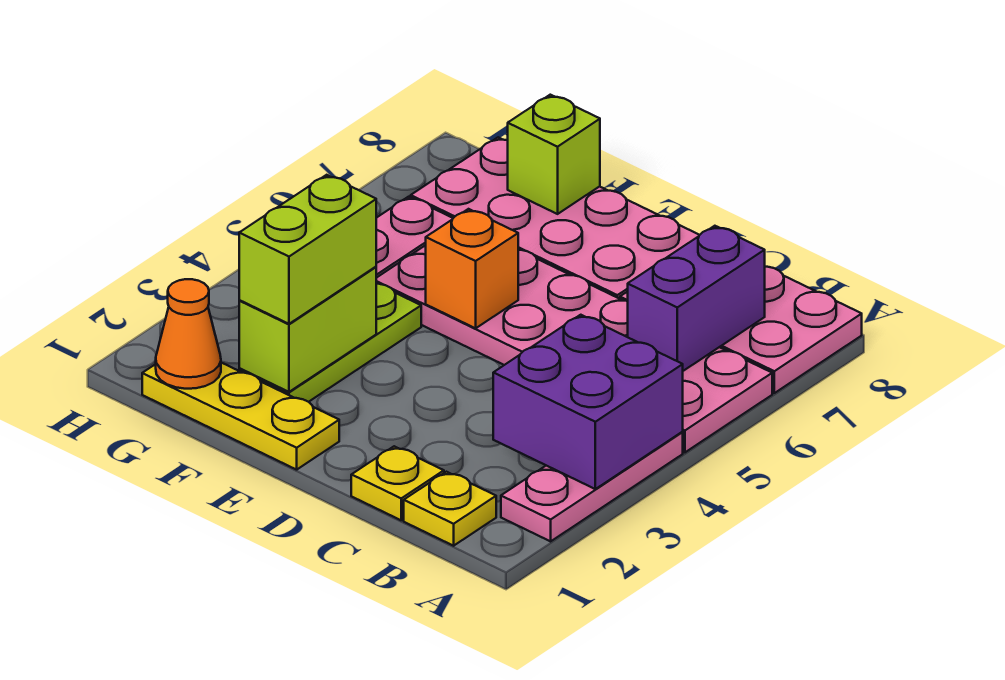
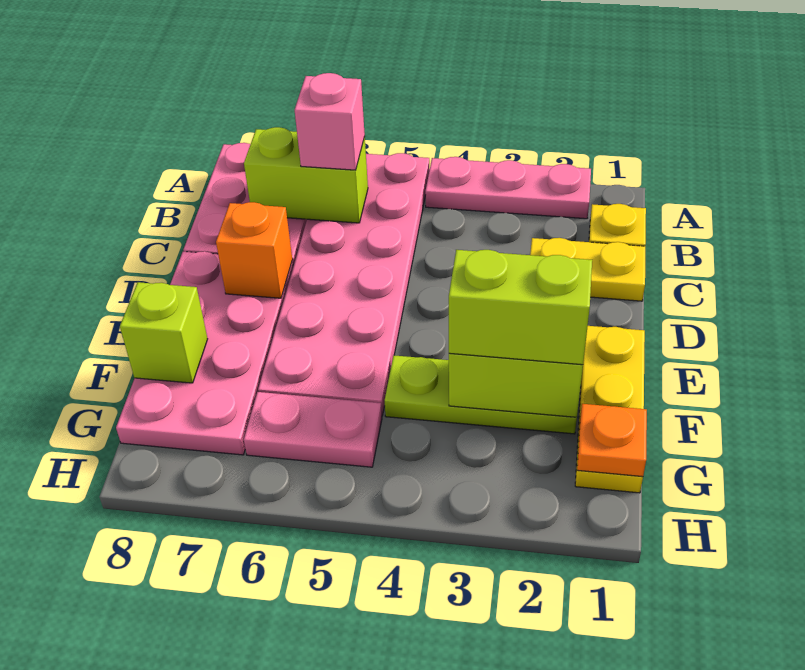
purple 2x2 brick [493,315,683,489] -> none
purple 1x2 brick [628,226,765,371] -> lime 1x2 brick [244,127,368,223]
none -> pink 1x1 brick [295,73,365,170]
yellow 1x1 plate [351,446,444,520] -> yellow 1x2 plate [530,238,645,301]
orange 1x1 brick [426,209,518,328] -> orange 1x1 brick moved to [216,202,292,298]
orange 1x1 cone [156,279,221,389] -> orange 1x1 plate [577,404,647,477]

